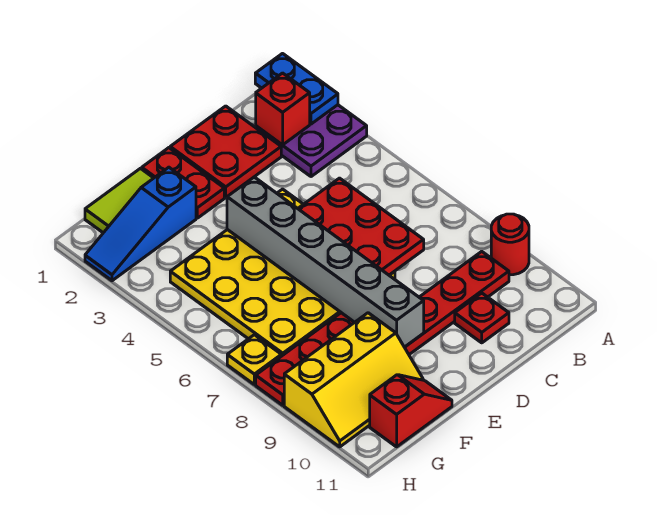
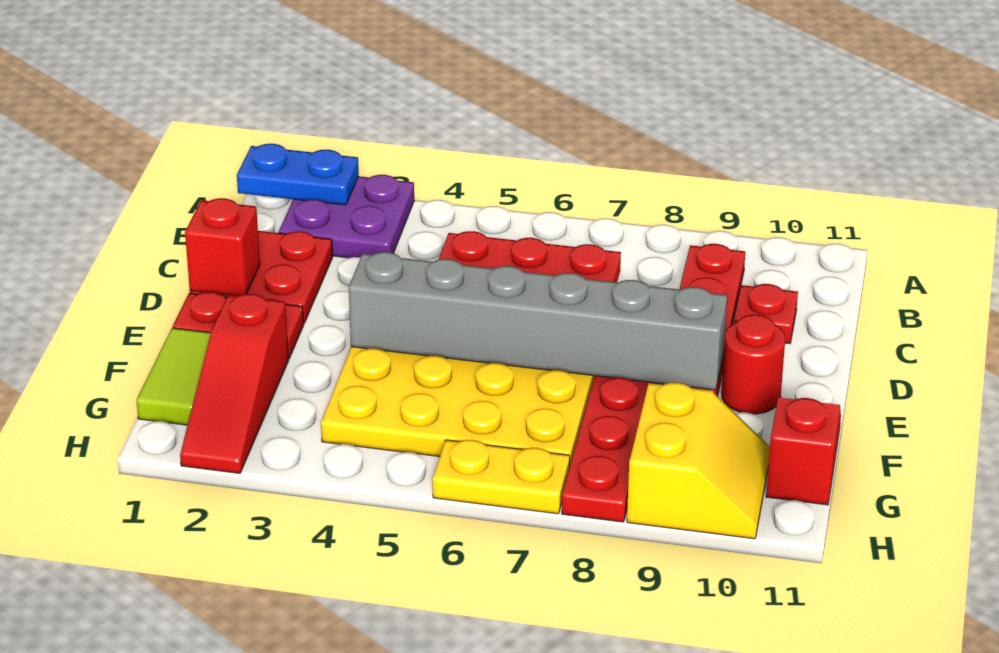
red 1x1 round brick [491,214,529,275] -> red 1x1 round brick moved to [721,315,785,414]
red 1x1 brick [256,73,310,145] -> red 1x1 brick moved to [185,198,260,296]
blue 1x3 slope [85,167,196,281] -> red 1x3 slope [180,294,289,473]
yellow 2x3 slope [284,313,423,447] -> yellow 2x2 slope [627,383,770,539]
yellow 1x1 plate [227,335,281,384] -> yellow 1x2 plate [433,440,570,514]

